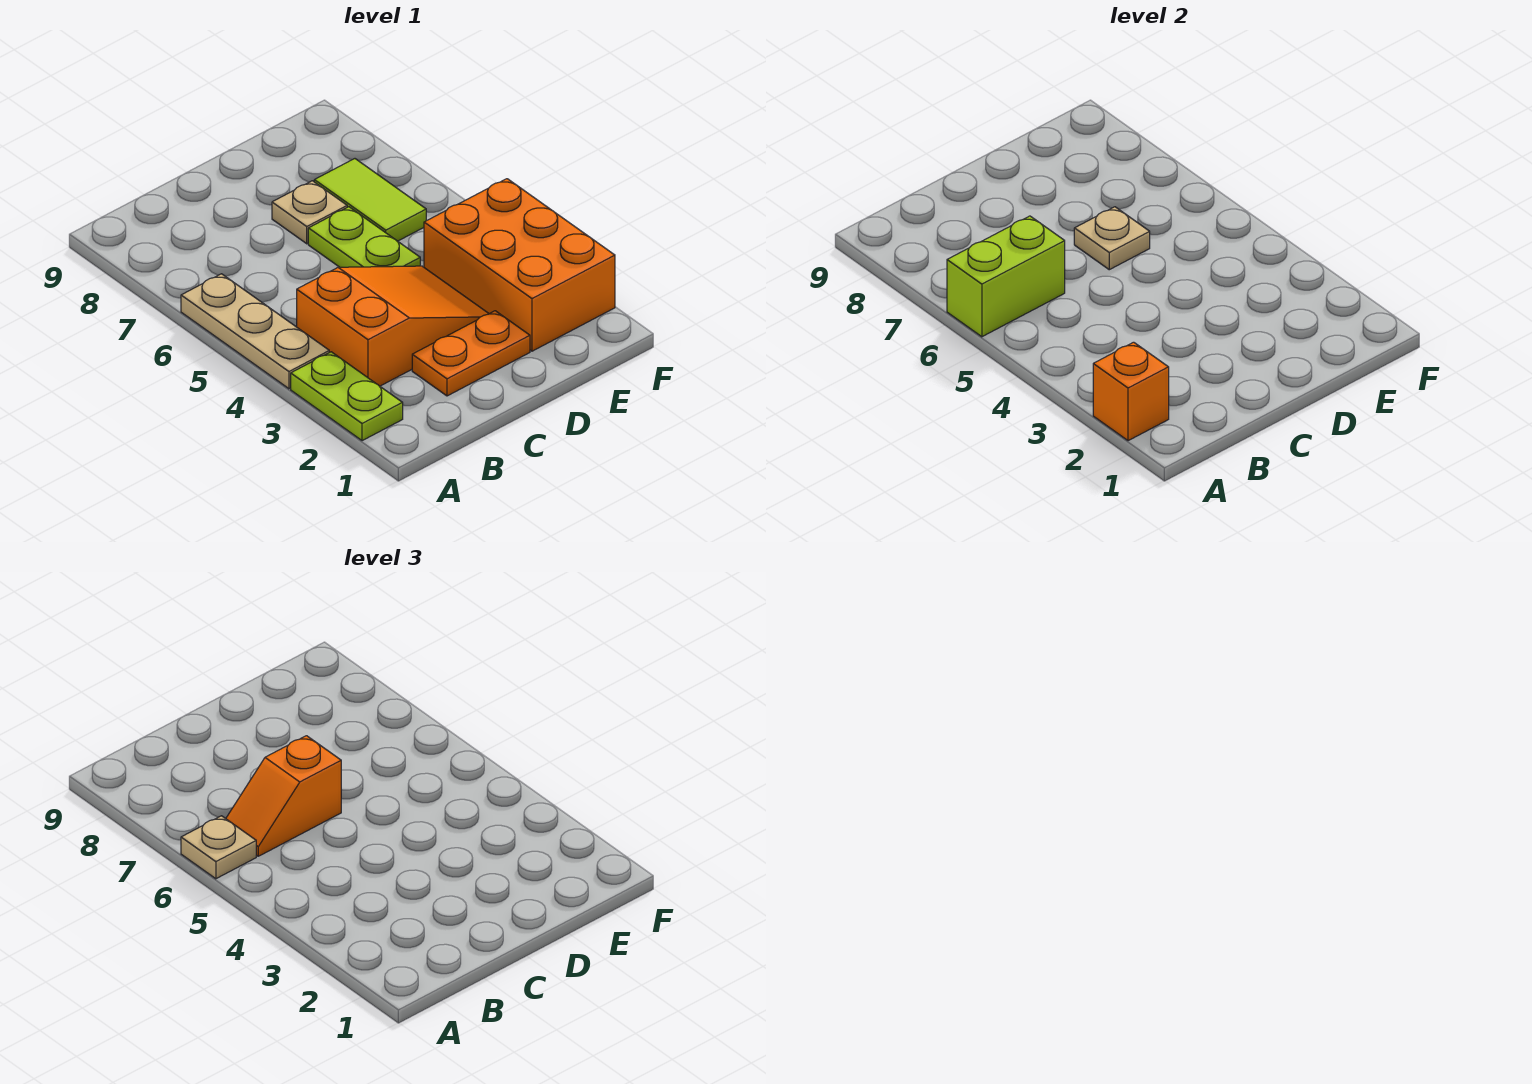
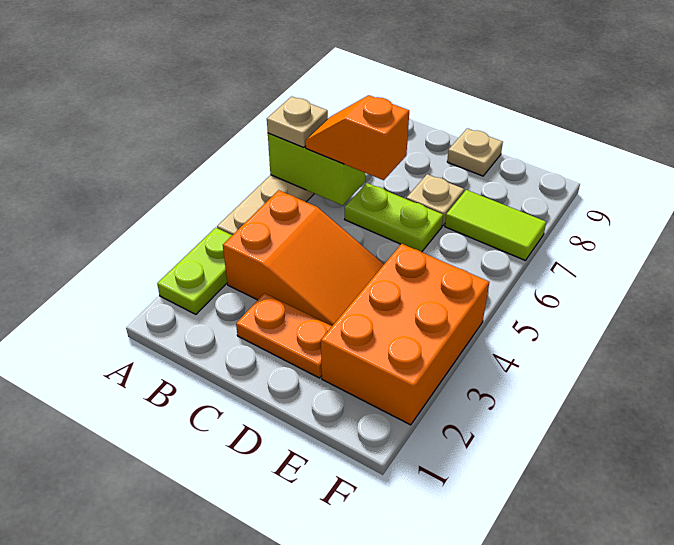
orange 1x1 brick [1093,342,1169,441] -> none
lime 1x2 plate [308,207,420,267] -> lime 1x2 plate turned to [345,183,443,252]
tan 1x1 plate [1074,207,1150,270] -> tan 1x1 plate moved to [447,128,503,176]
lime 1x2 tile [314,159,426,241] -> lime 1x2 tile turned to [445,190,546,261]

